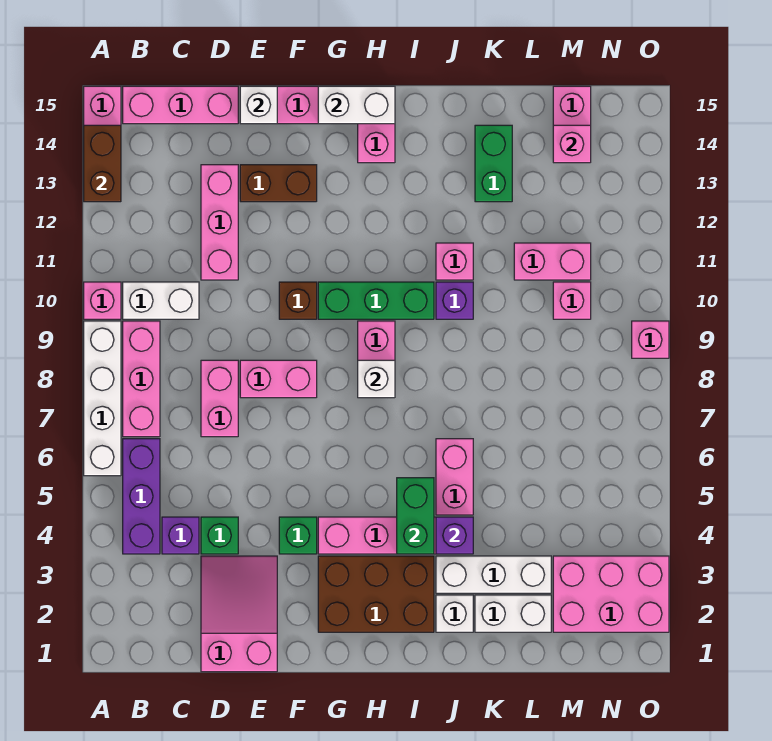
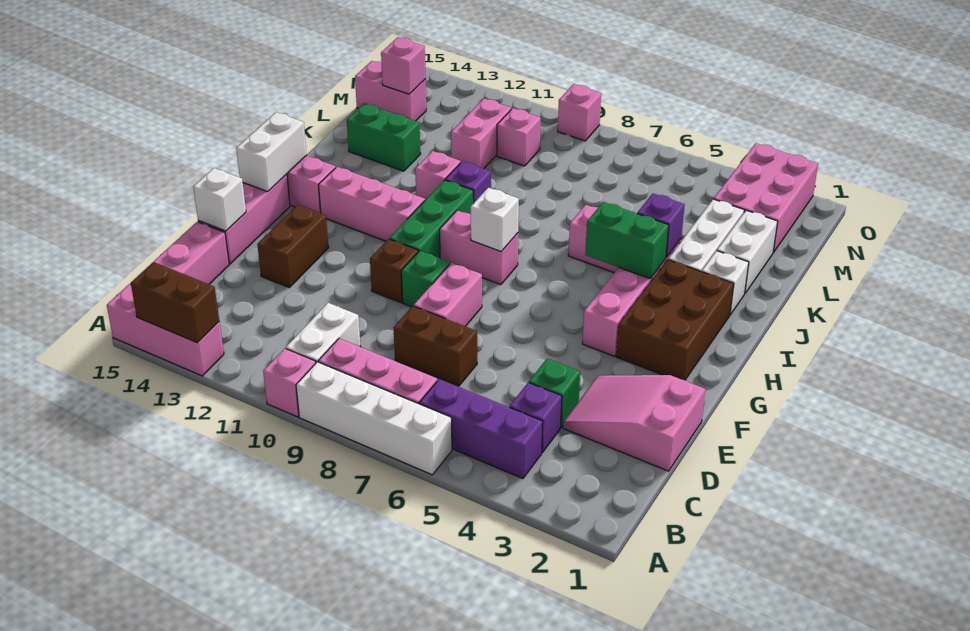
pink 1x2 brick [201,360,238,437] -> brown 1x2 brick [394,306,477,386]
pink 1x3 brick [201,165,238,280] -> pink 1x3 brick moved to [319,167,425,241]
green 1x1 brick [279,517,317,554] -> green 1x1 brick moved to [401,251,450,307]

